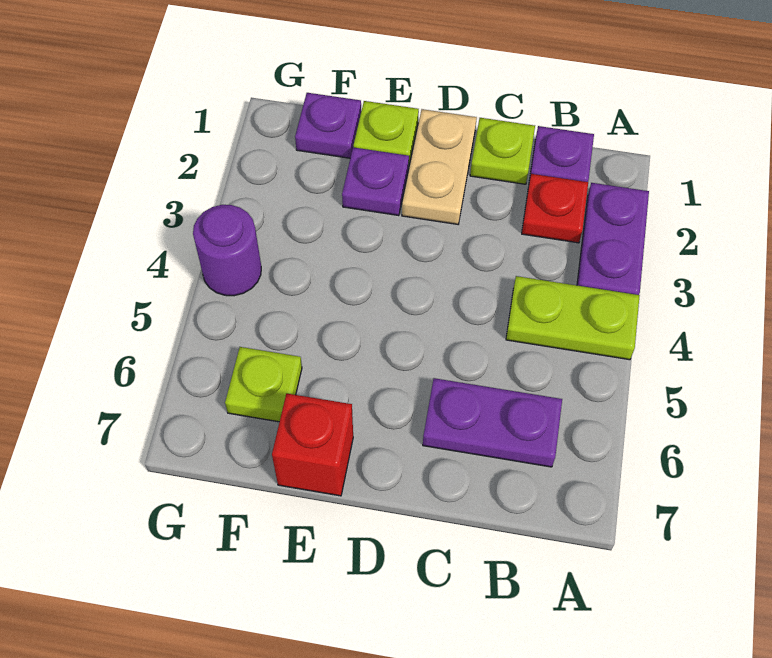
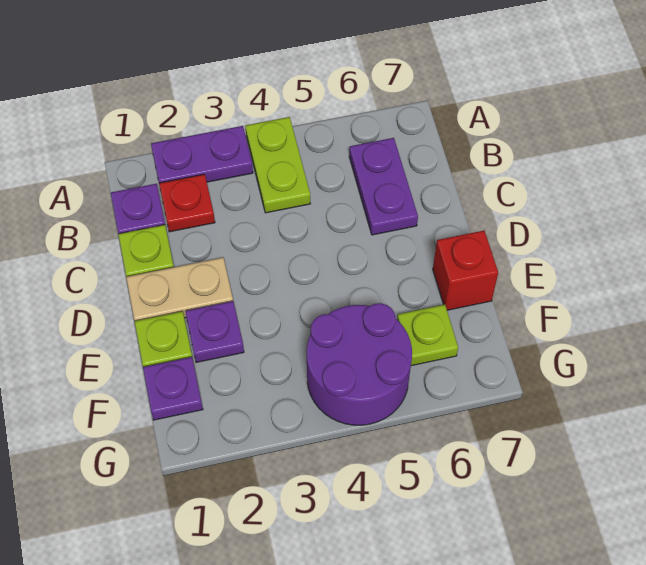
purple 1x1 round brick [193,205,261,296] -> purple 2x2 round brick [307,303,412,425]

